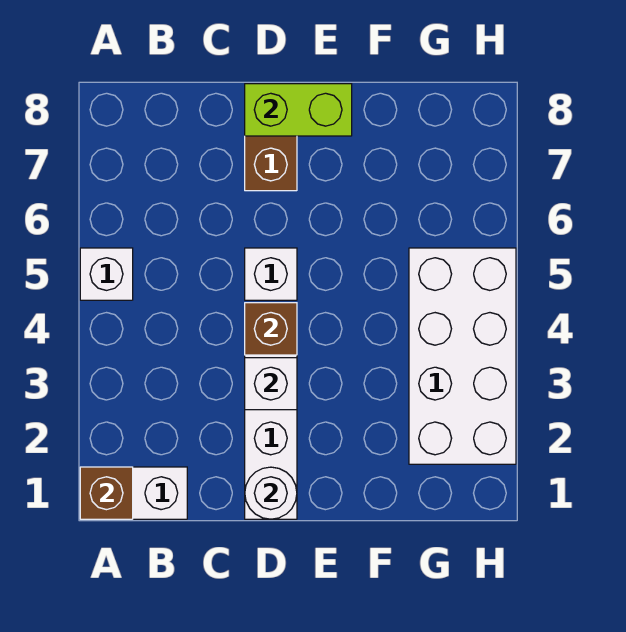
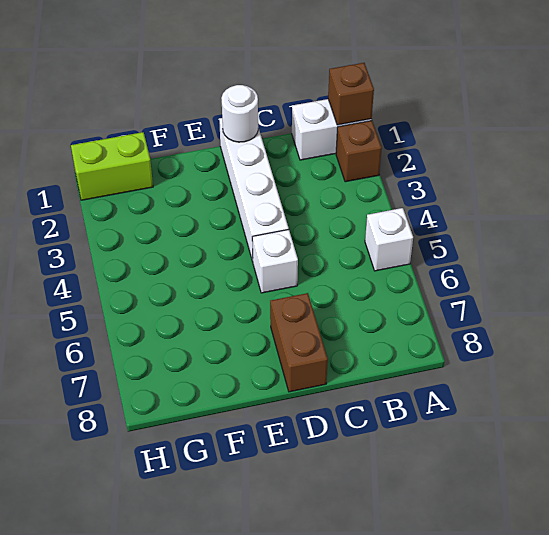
white 1x1 brick [245,358,297,410] -> none
brown 1x1 brick [245,303,297,355] -> brown 1x1 brick moved to [336,121,382,182]
lime 1x2 brick [245,84,352,136] -> lime 1x2 brick moved to [71,132,153,200]
white 2x4 brick [409,248,516,464] -> none

